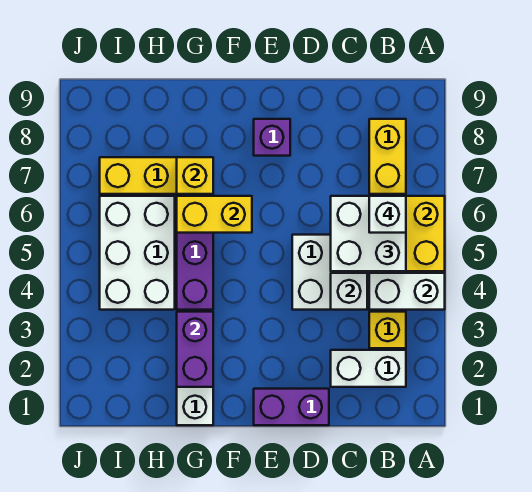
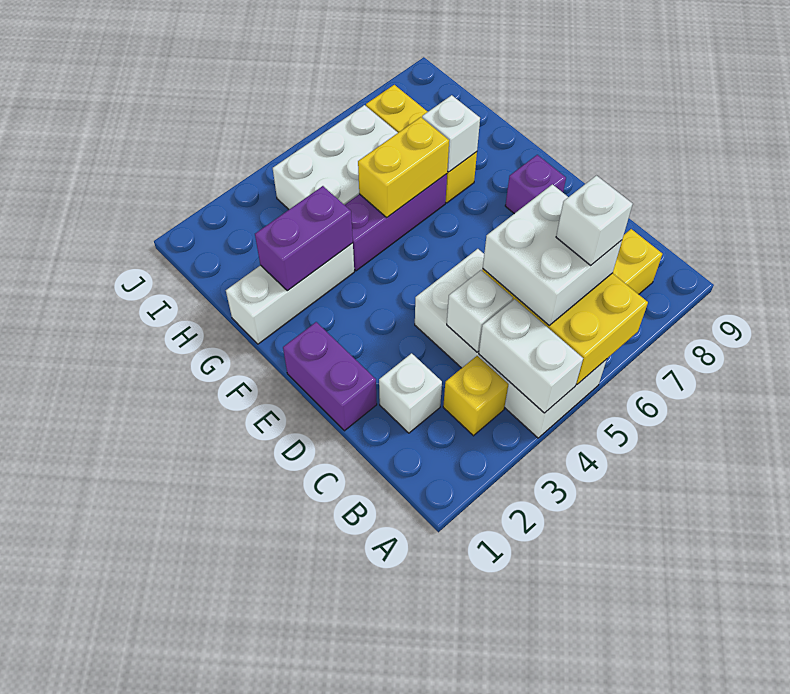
white 1x2 brick [331,350,406,387] -> white 1x1 brick [379,353,442,433]
yellow 1x2 brick [177,196,252,233] -> yellow 1x2 brick turned to [358,117,449,217]
yellow 1x1 brick [177,157,213,194] -> white 1x1 brick [422,95,480,172]

